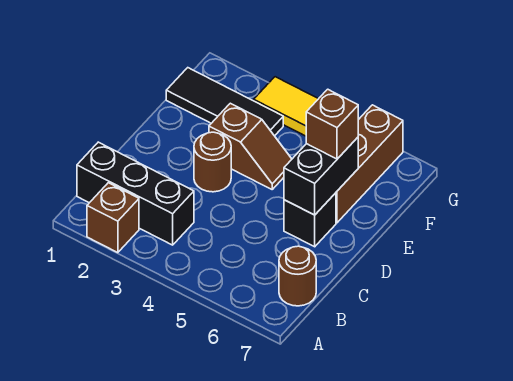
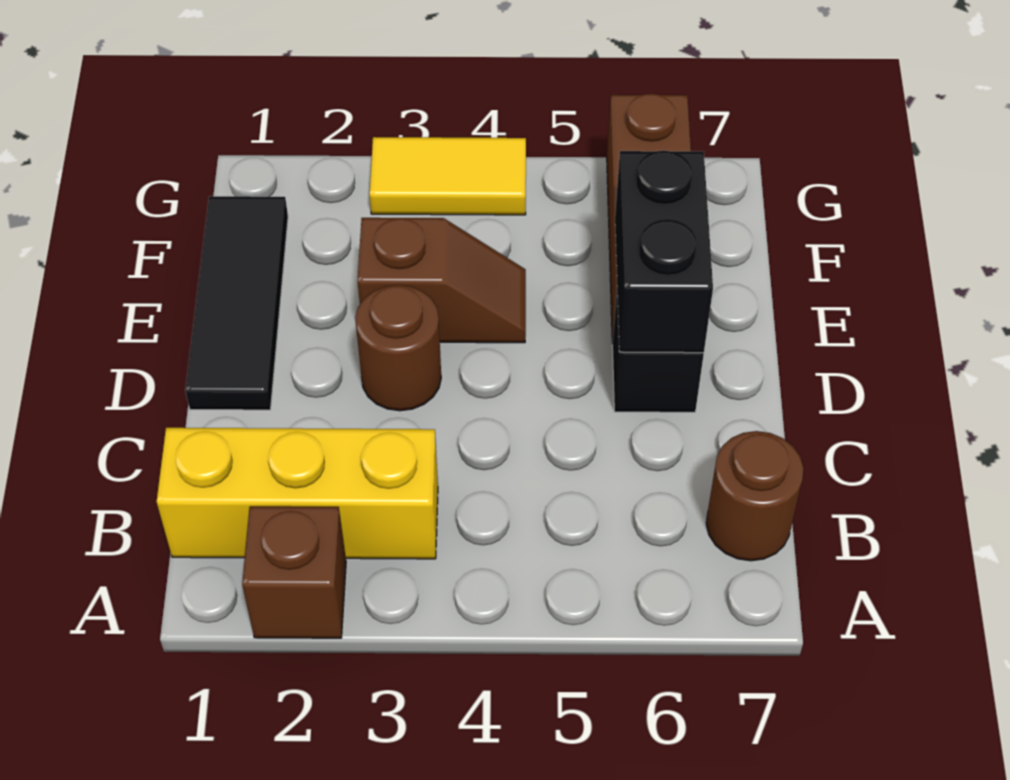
black 1x3 brick [77,142,194,245] -> yellow 1x3 brick [157,428,438,559]
brown 1x1 brick [306,89,358,159] -> none
black 1x3 tile [166,68,283,136] -> black 1x3 tile turned to [185,196,288,410]

